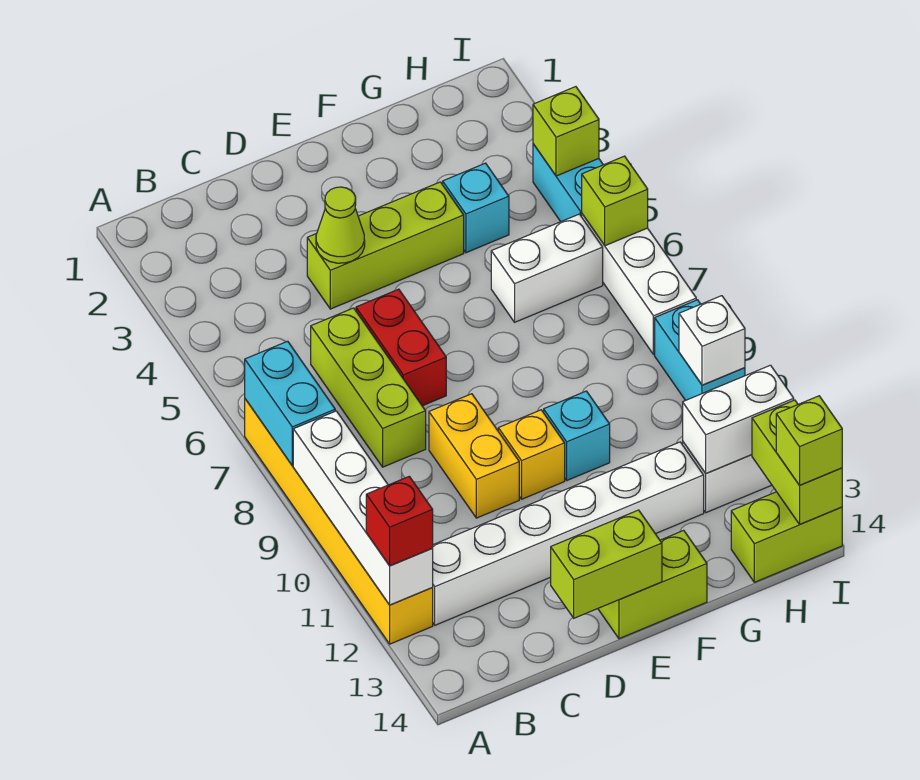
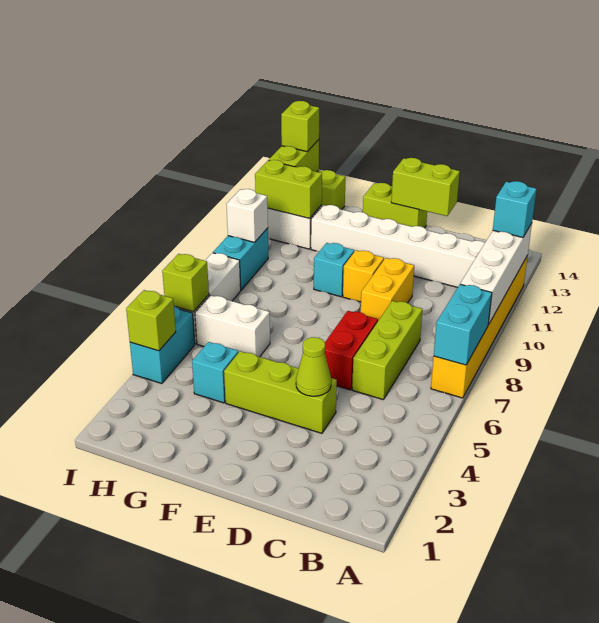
red 1x1 brick [366,476,433,566] -> cyan 1x1 brick [493,181,537,238]
white 1x2 brick [683,365,794,474] -> lime 1x2 brick [255,160,322,218]

